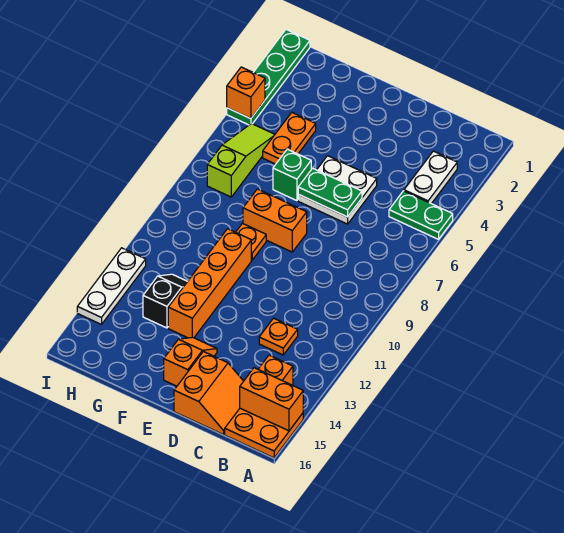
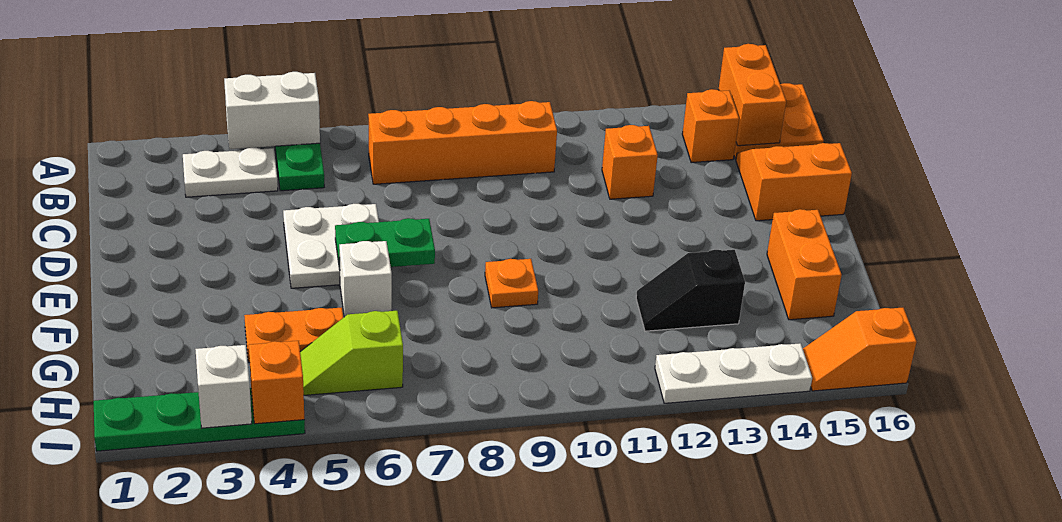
none -> white 1x2 brick [224,72,320,149]
orange 1x1 plate [259,318,298,355] -> orange 1x1 brick [602,125,658,199]
green 1x2 plate [298,168,362,217] -> green 1x2 plate turned to [335,218,435,269]
orange 1x2 brick [243,189,307,252] -> orange 1x2 brick moved to [767,209,842,320]
orange 1x2 slope [164,337,217,386] -> orange 1x2 slope moved to [803,308,917,391]
green 1x1 brick [273,149,311,201] -> white 1x1 brick [339,241,392,317]
orange 1x4 brick [168,229,251,338] -> orange 1x4 brick moved to [368,101,557,184]
lime 1x3 slope [207,124,275,197] -> lime 1x2 slope [300,311,403,395]
none -> white 1x1 brick [195,345,252,428]

